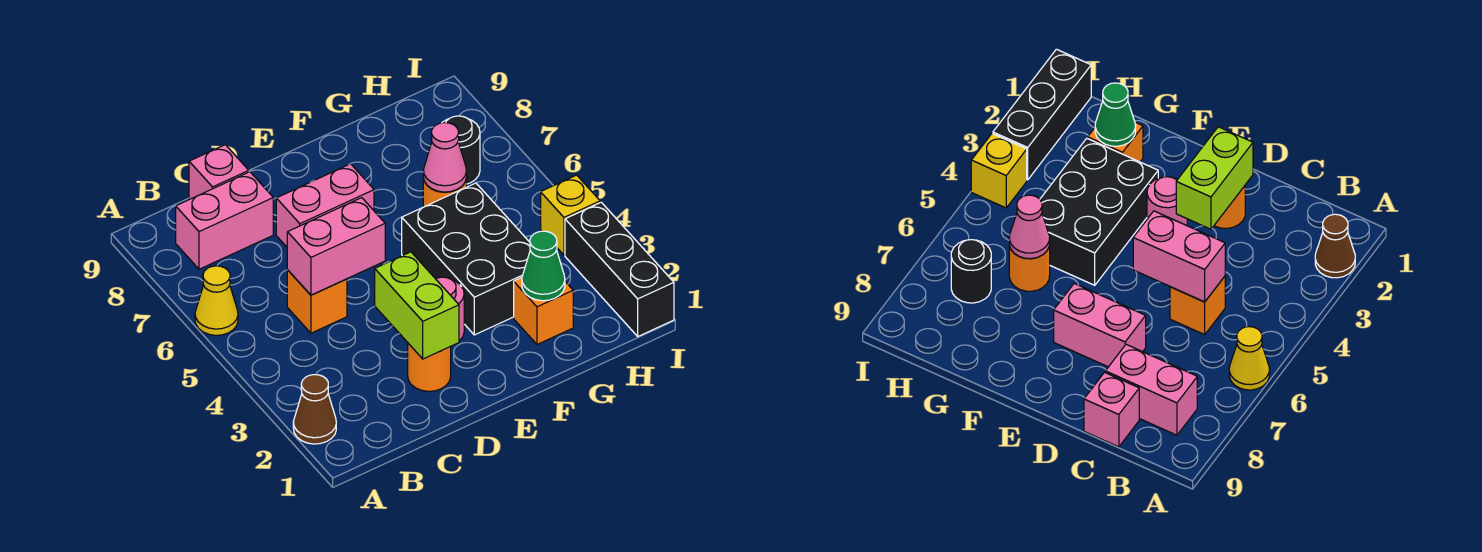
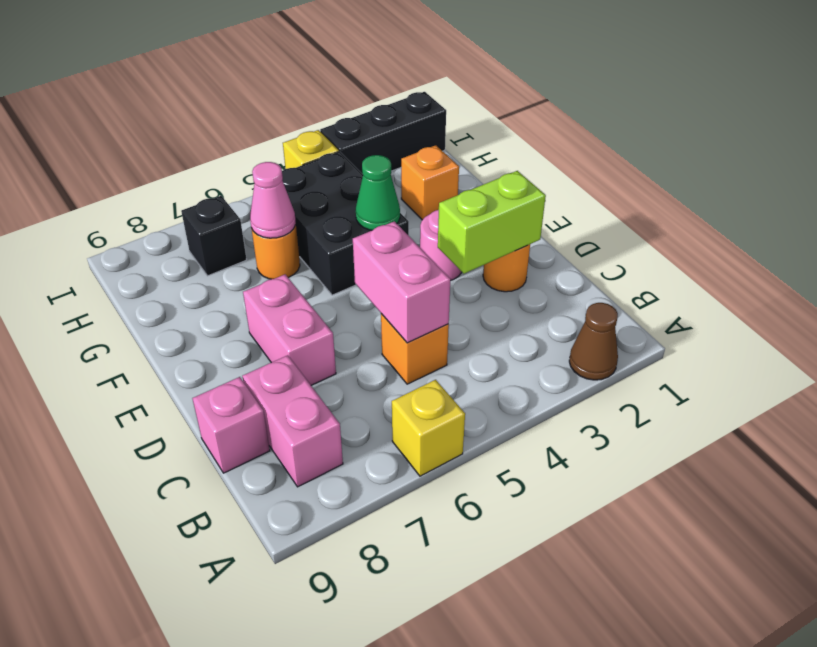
yellow 1x1 cone [195,266,238,335] -> yellow 1x1 brick [392,380,465,476]
black 2x3 brick [402,183,530,335] -> black 2x3 brick turned to [282,152,409,295]
green 1x1 cone [522,231,565,301] -> green 1x1 cone moved to [356,155,400,230]
black 1x1 round brick [442,116,480,184] -> black 1x1 brick [181,196,247,276]

